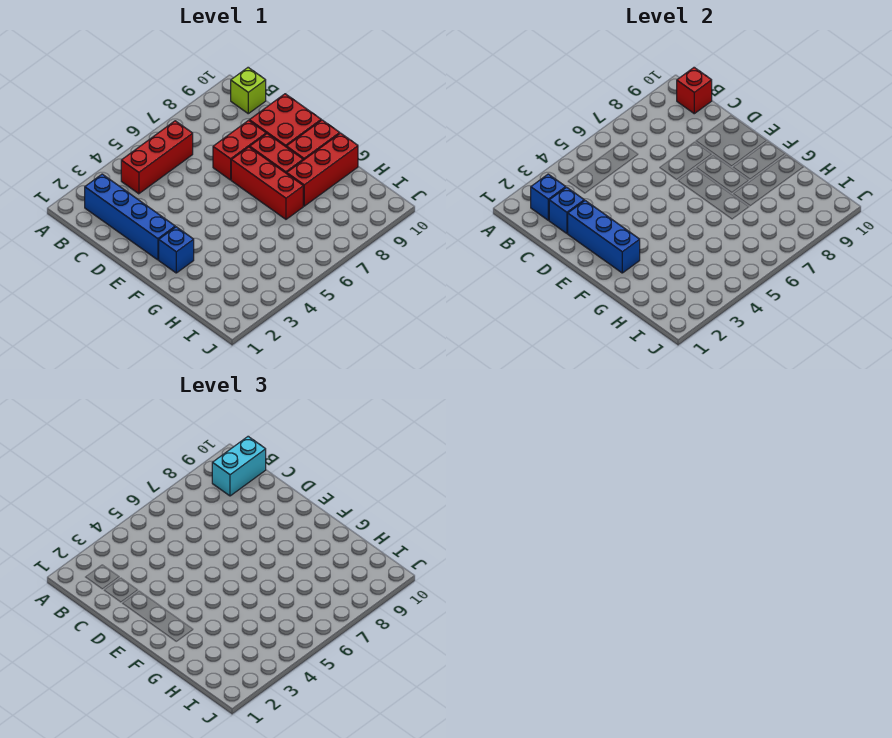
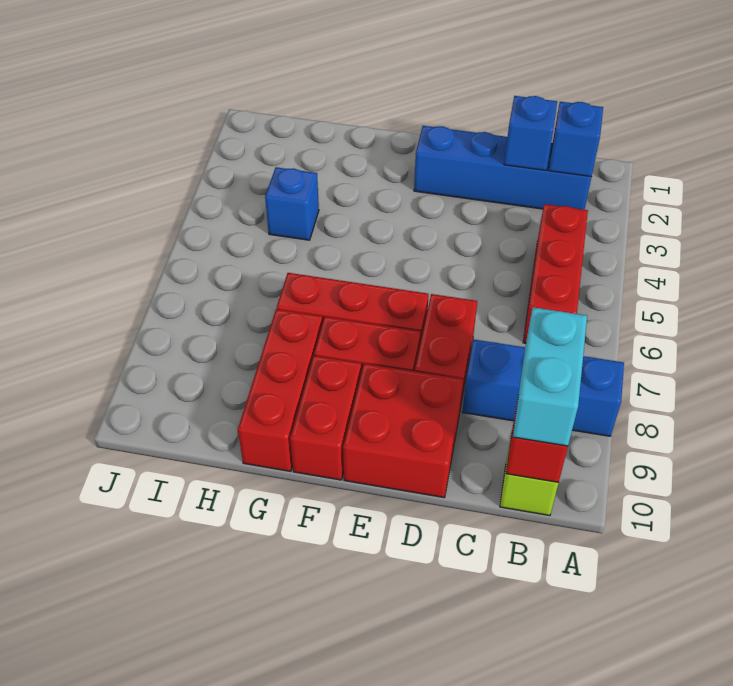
blue 1x3 brick [567,201,640,273] -> blue 1x3 brick moved to [462,339,624,436]
blue 1x1 brick [159,227,194,273] -> blue 1x1 brick moved to [265,167,319,240]

